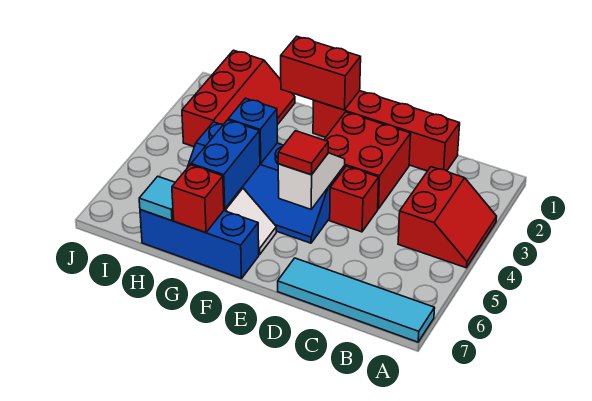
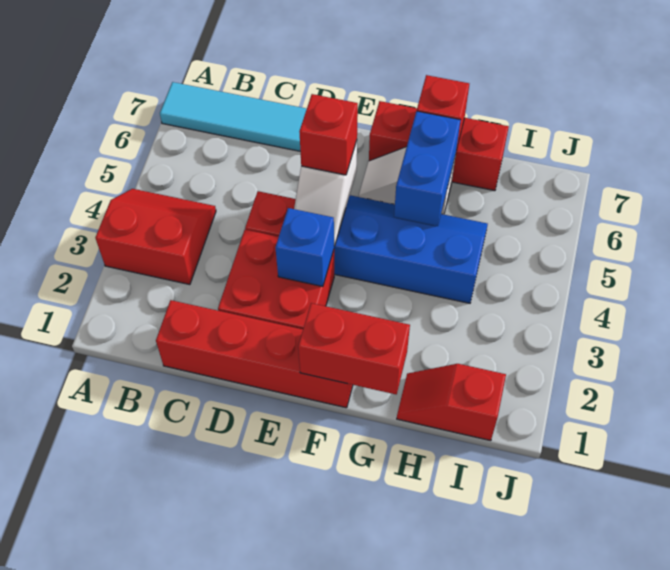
red 2x2 slope [398,167,497,268] -> red 2x2 slope turned to [95,189,216,285]
red 1x1 tile [278,131,328,175] -> red 1x1 brick [299,94,358,175]
blue 1x3 brick [140,210,259,279] -> red 1x3 brick [369,101,509,191]
blue 1x1 brick [228,98,277,164] -> blue 1x1 brick moved to [275,208,334,286]
red 2x3 slope [182,50,295,147] -> red 1x2 slope [397,364,506,441]
cyan 1x1 tile [139,176,175,221] -> none

